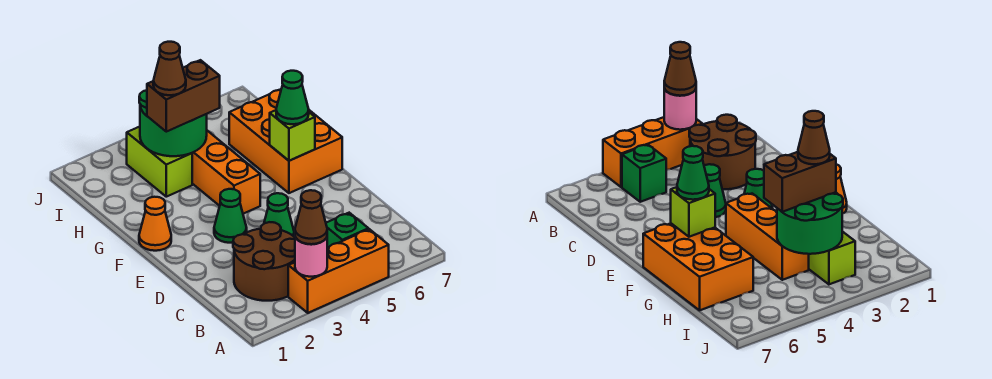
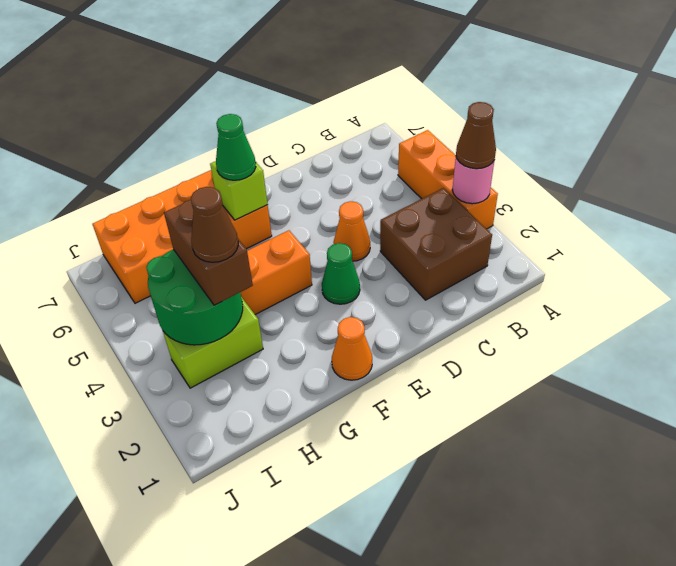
brown 2x2 round brick [233,222,295,301] -> brown 2x2 brick [380,188,492,300]
green 1x1 brick [326,213,368,248] -> none
green 1x1 cone [264,193,294,236] -> orange 1x1 cone [334,201,370,261]
orange 2x3 brick [229,89,342,193] -> orange 2x4 brick [93,170,272,303]

